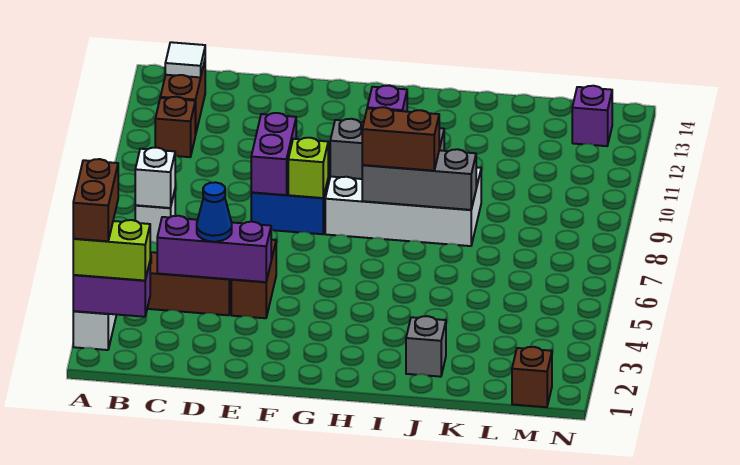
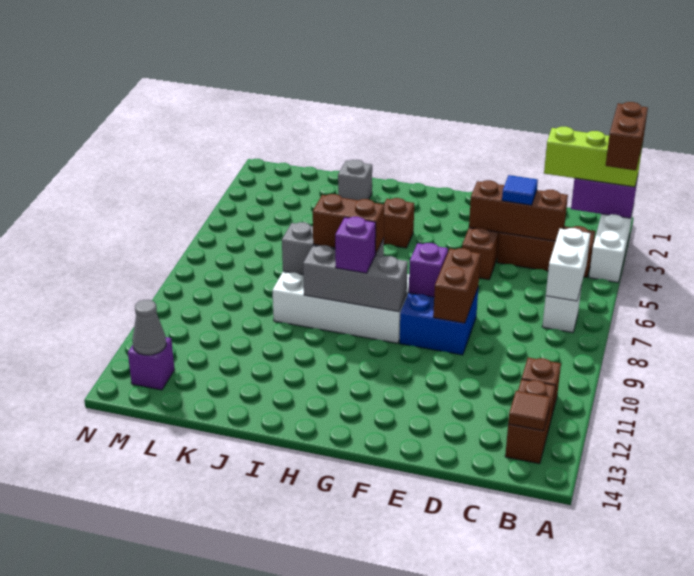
lime 1x2 brick [73,220,150,281] -> lime 1x3 brick [544,127,643,187]
white 1x1 brick [135,148,175,208] -> white 1x2 brick [546,228,590,301]
white 1x1 tile [165,42,205,77] -> brown 1x1 tile [508,391,551,431]
purple 1x3 brick [157,216,271,282] -> brown 1x3 brick [469,180,568,241]
blue 1x1 cone [197,182,232,242] -> blue 1x1 tile [502,175,538,205]
purple 1x2 brick [251,113,296,195] -> brown 1x2 brick [433,248,481,323]
lime 1x1 brick [288,138,328,198] -> purple 1x1 brick [409,243,448,297]
brown 1x1 brick [512,347,552,407] -> brown 1x1 brick moved to [384,198,414,248]
none -> grey 1x1 cone [132,300,166,355]

